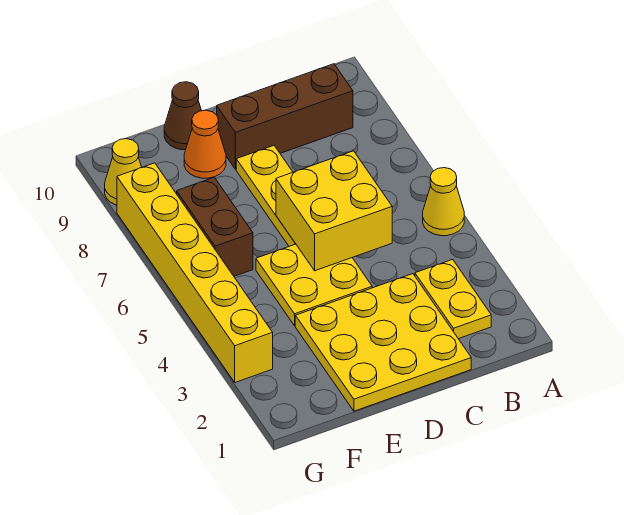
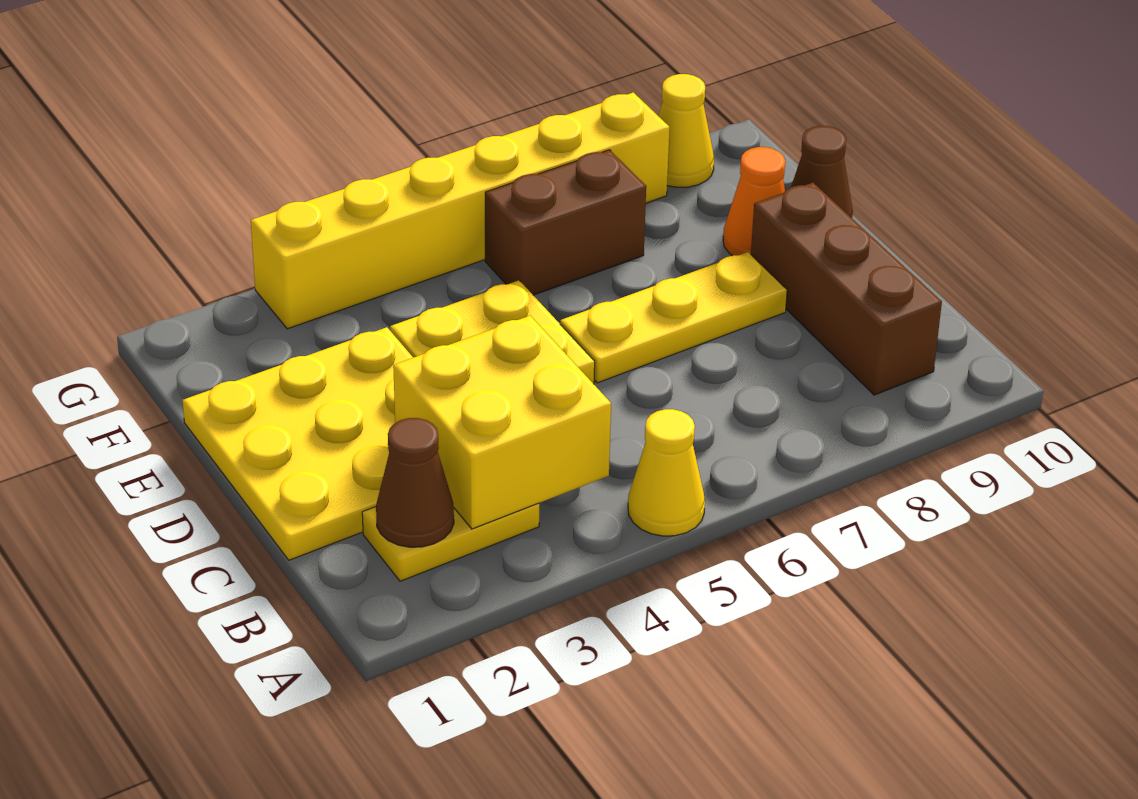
none -> brown 1x1 cone [376,418,454,547]
yellow 2x2 brick [276,151,392,271] -> yellow 2x2 brick moved to [393,316,611,529]

